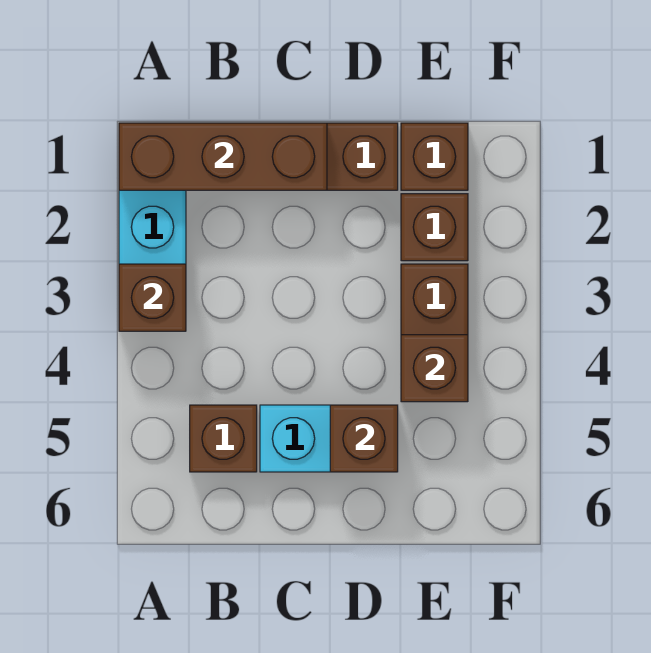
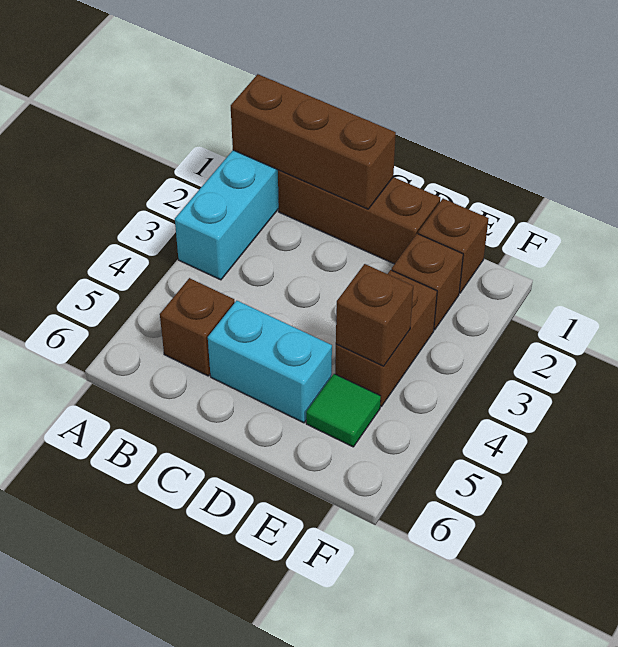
brown 1x1 brick [119,264,186,331] -> none
brown 1x1 brick [330,405,398,472] -> none
none -> green 1x1 tile [306,374,381,447]

